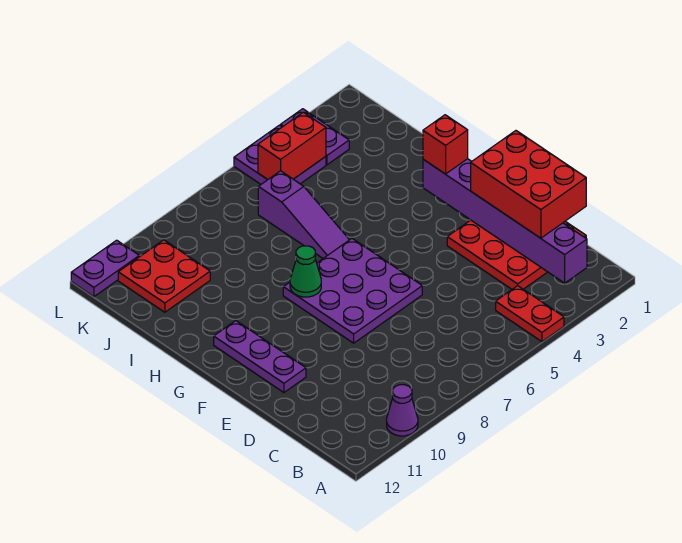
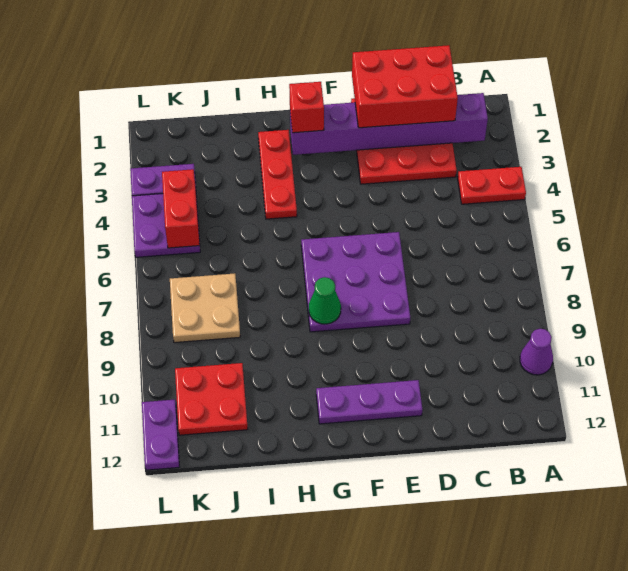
none -> red 1x3 plate [258,130,297,219]
purple 1x3 slope [258,171,349,258] -> none
none -> tan 2x2 plate [170,273,240,343]

